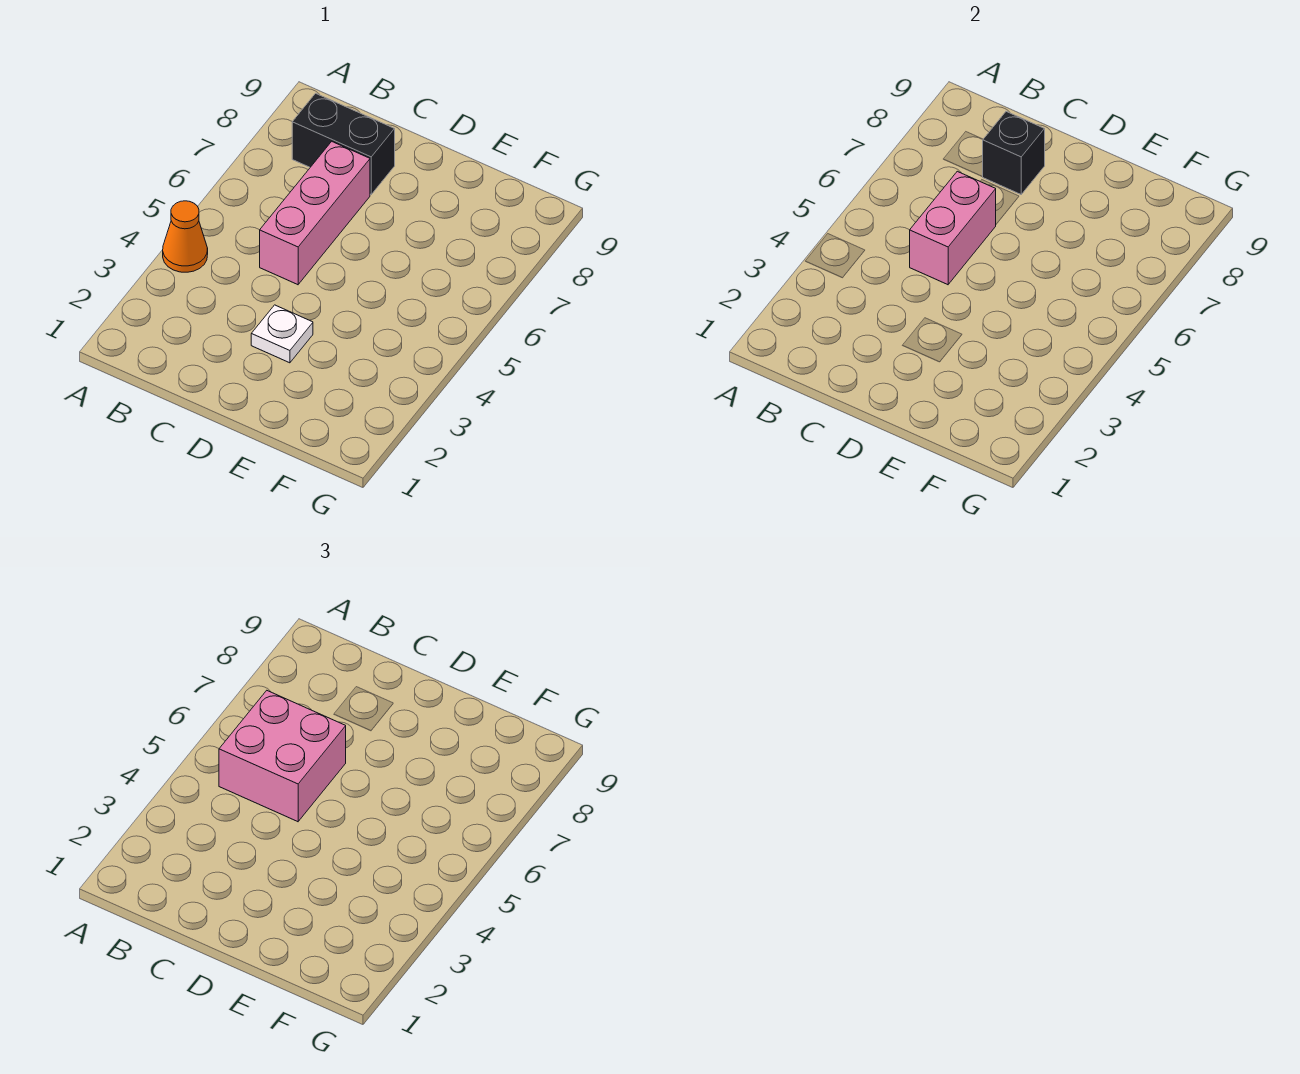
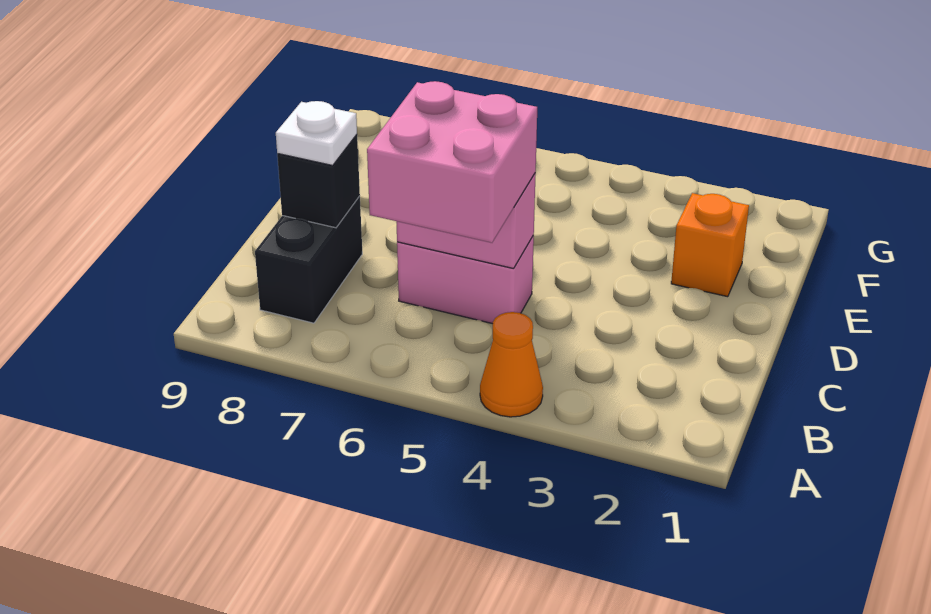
pink 1x3 brick [260,141,370,285] -> pink 1x2 brick [397,236,534,324]
white 1x1 plate [251,305,313,363] -> white 1x1 plate moved to [276,101,357,165]
none -> orange 1x1 brick [671,193,749,297]

